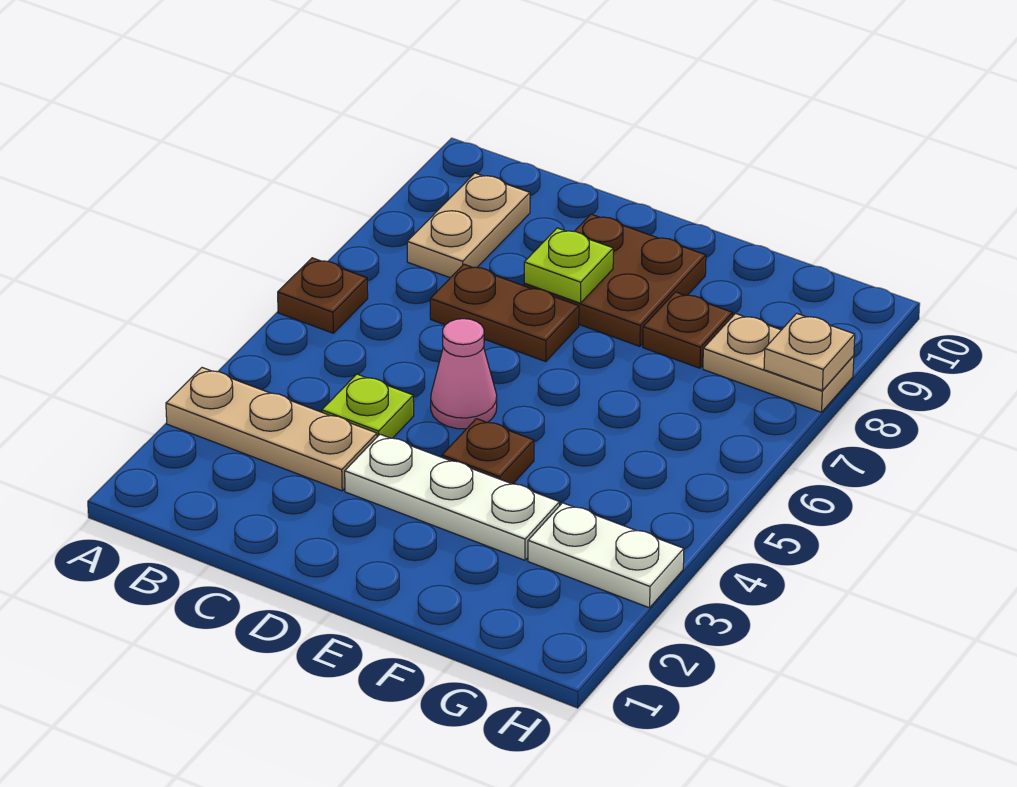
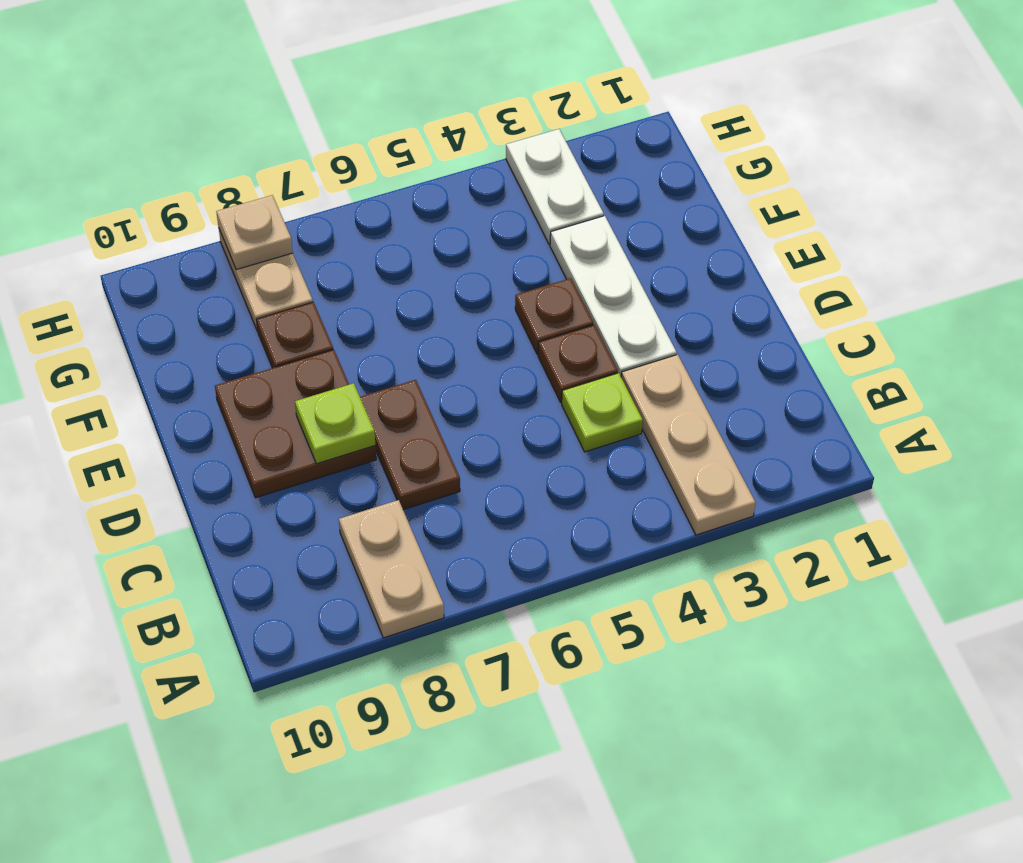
brown 1x1 plate [278,258,368,333] -> brown 1x1 plate moved to [538,325,618,402]
tan 1x2 plate [407,173,530,278] -> tan 1x2 plate turned to [339,500,444,638]
pink 1x1 cone [431,319,497,429] -> none

